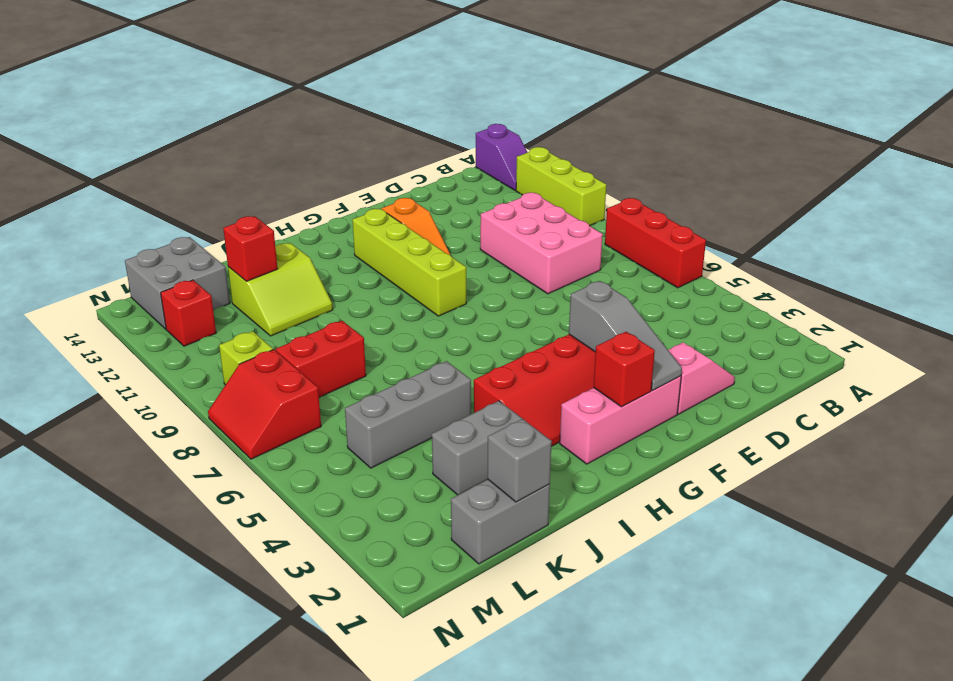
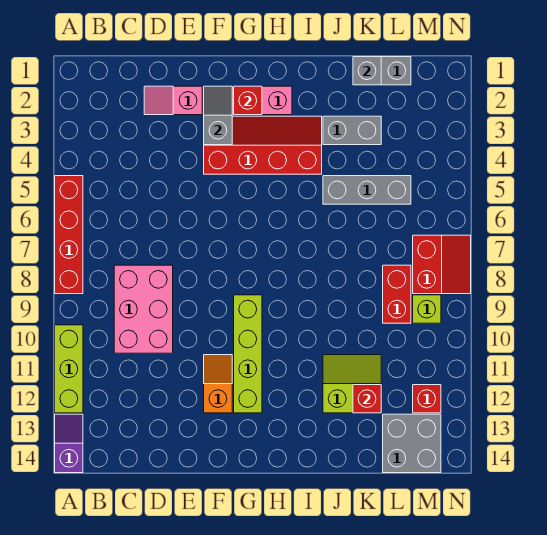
red 1x3 brick [605,198,706,288] -> red 1x4 brick [55,176,83,294]
grey 1x3 slope [569,281,682,390] -> grey 1x2 slope [204,86,232,145]
red 1x2 brick [276,321,366,397] -> red 1x2 brick turned to [383,265,411,323]

